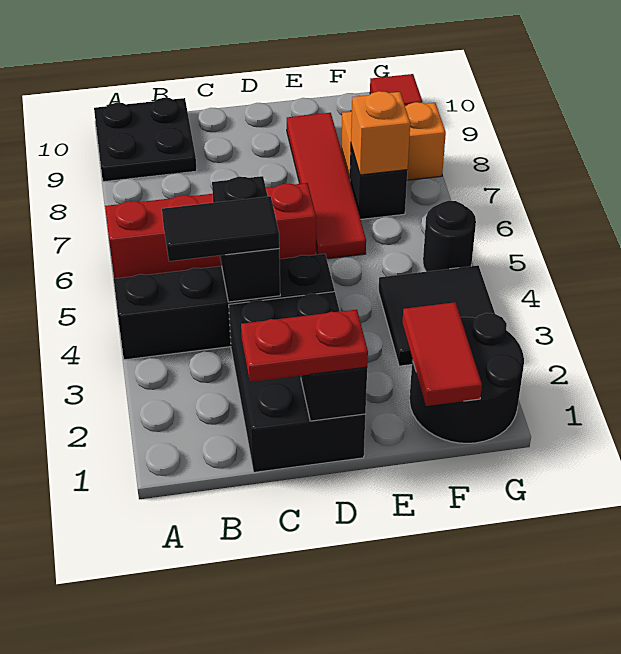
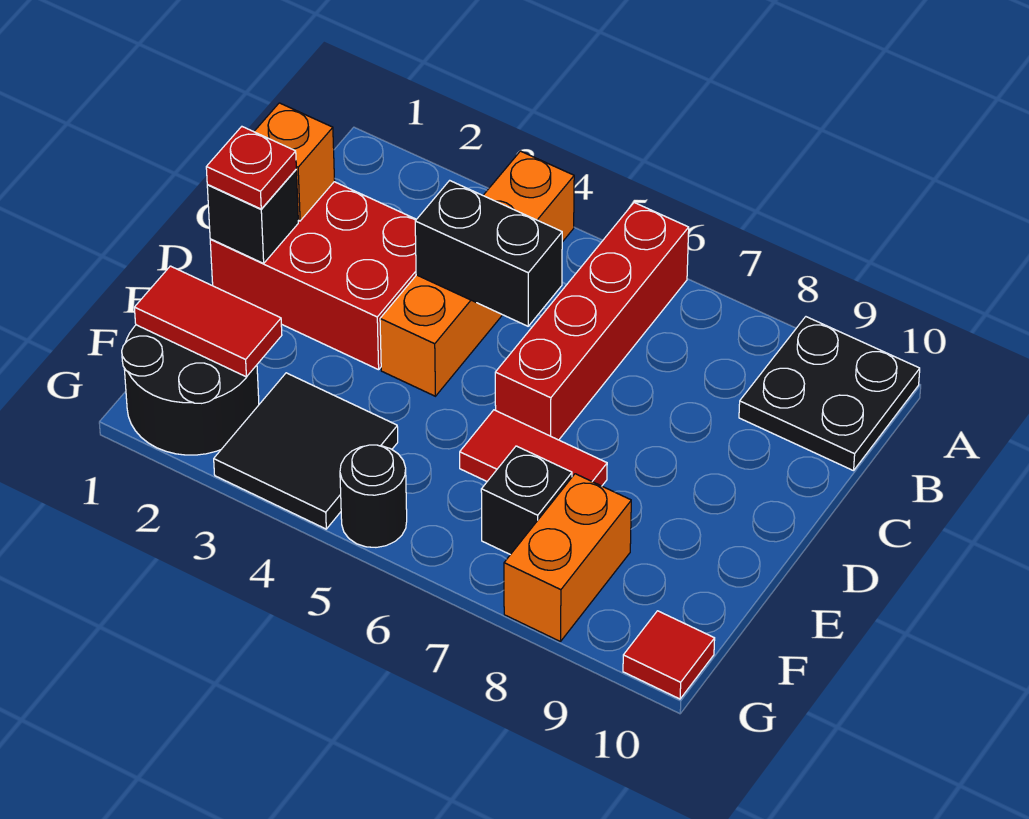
black 1x4 brick [114,254,334,360] -> orange 1x4 brick [380,151,574,396]
black 1x2 tile [162,196,279,261] -> none
black 2x3 brick [229,292,365,472] -> red 2x3 brick [210,182,416,370]
red 1x2 plate [241,310,368,382] -> red 1x1 plate [206,127,296,209]
red 1x4 tile [287,113,366,259] -> red 1x2 tile [460,410,607,486]
orange 1x1 brick [351,91,410,175] -> orange 1x1 brick moved to [254,103,335,221]

